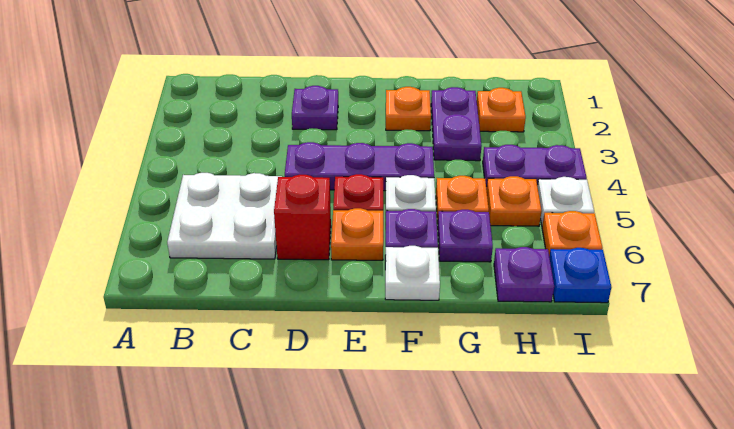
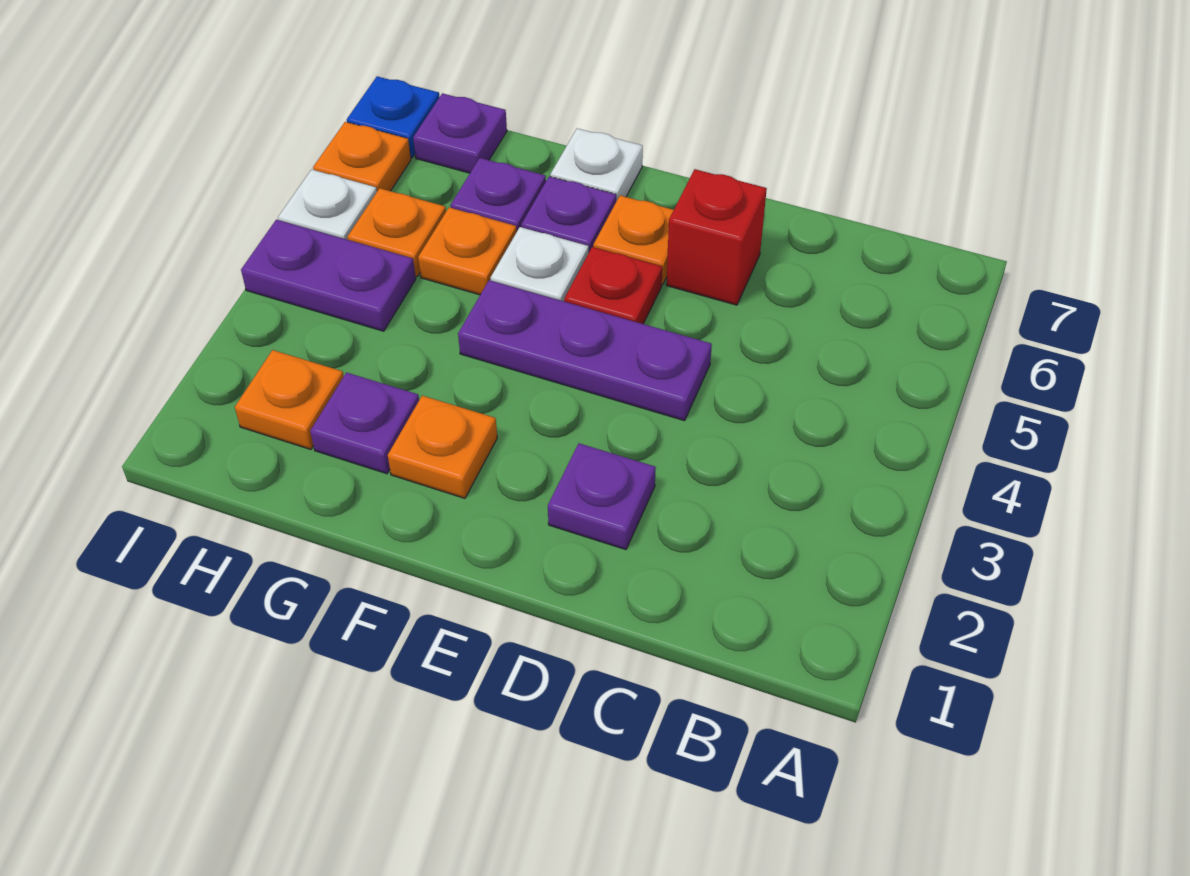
white 2x2 plate [167,173,282,259] -> none
purple 1x2 plate [431,87,482,161] -> purple 1x1 plate [310,373,419,474]

